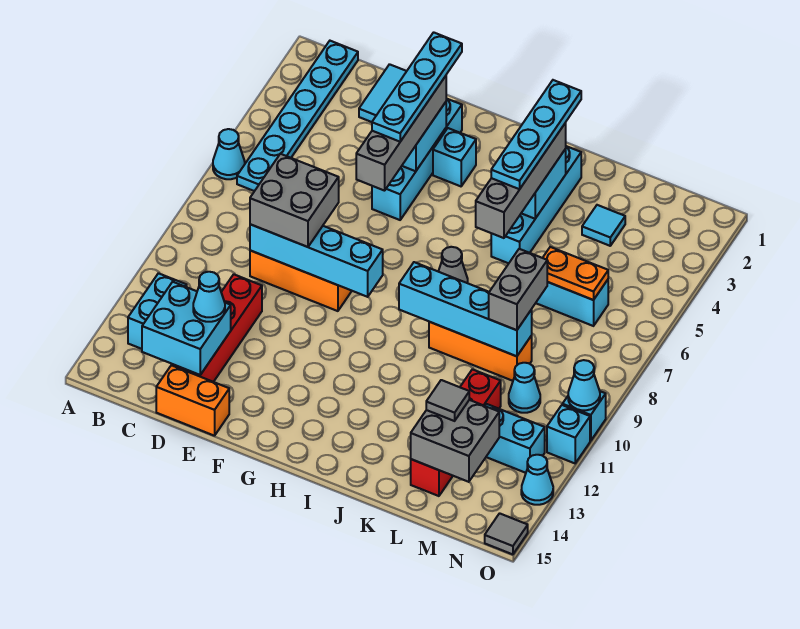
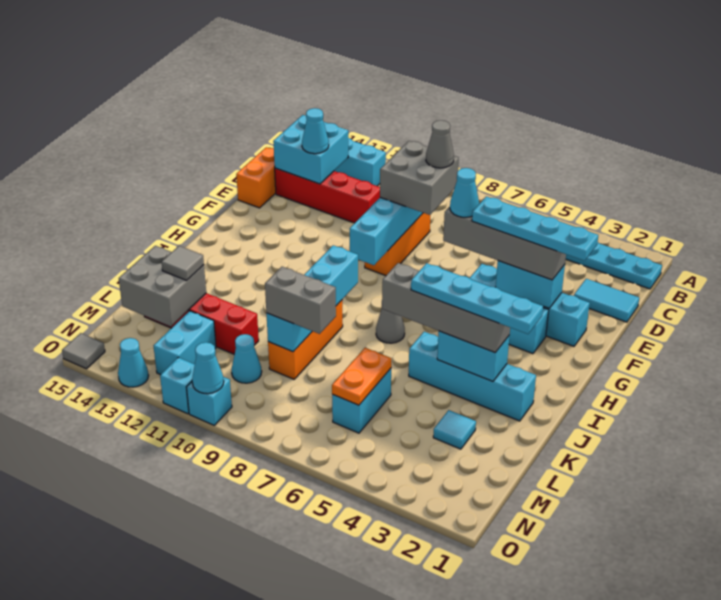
cyan 1x1 cone [213,129,245,179] -> cyan 1x1 cone moved to [450,168,479,217]
none -> grey 1x1 cone [426,120,454,168]

